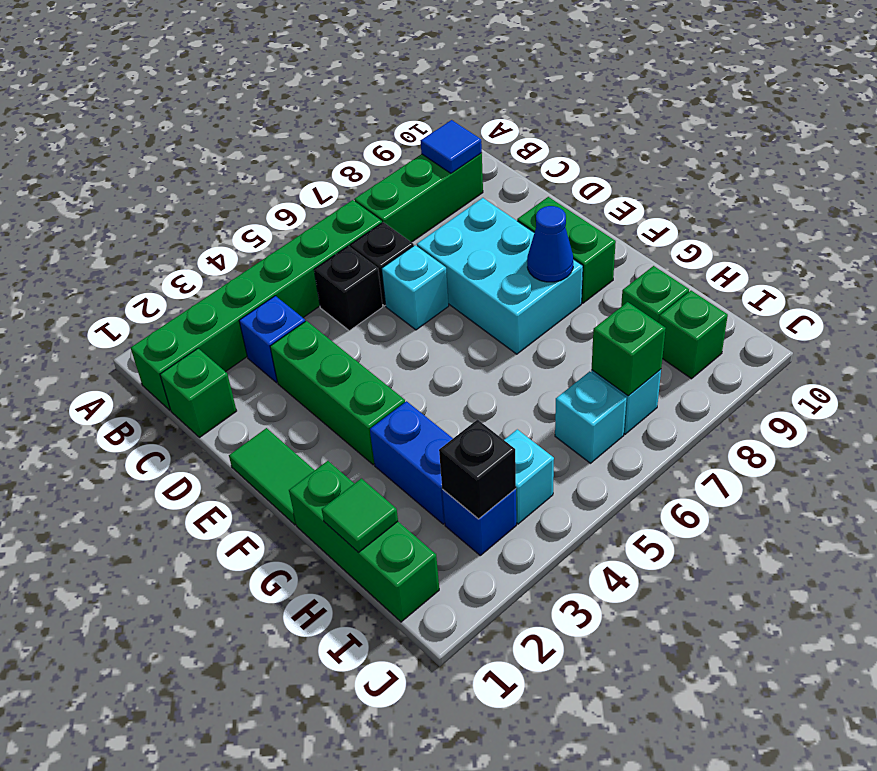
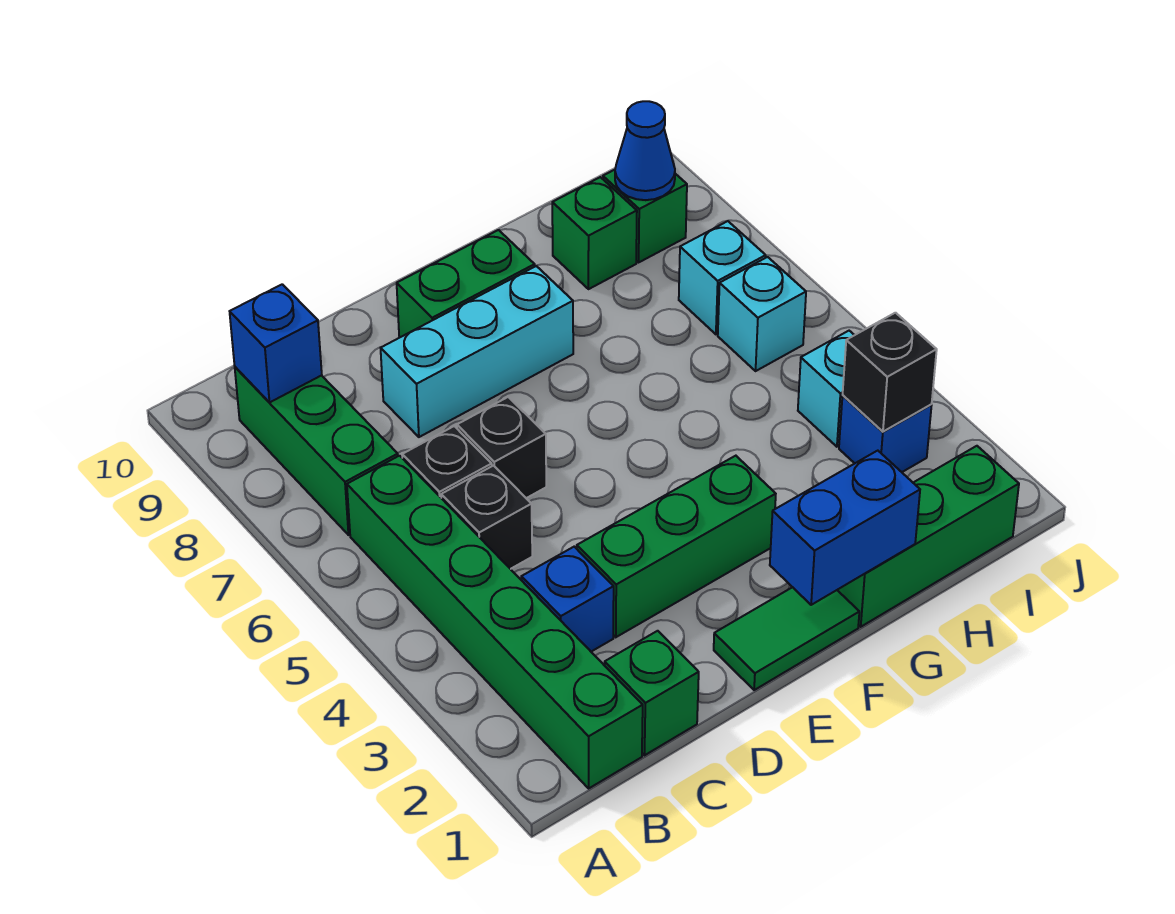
blue 1x1 tile [421,120,482,173] -> blue 1x1 brick [230,284,322,403]
cyan 1x1 brick [382,245,449,330] -> black 1x1 brick [457,397,546,498]
cyan 2x3 brick [417,198,583,354] -> cyan 1x3 brick [381,266,573,437]
blue 1x1 cone [527,206,573,282] -> blue 1x1 cone moved to [615,101,675,200]
blue 1x2 brick [370,401,453,524] -> blue 1x2 brick moved to [770,451,920,605]
green 1x1 tile [322,478,398,552] -> none
green 1x1 brick [592,302,666,396] -> none

